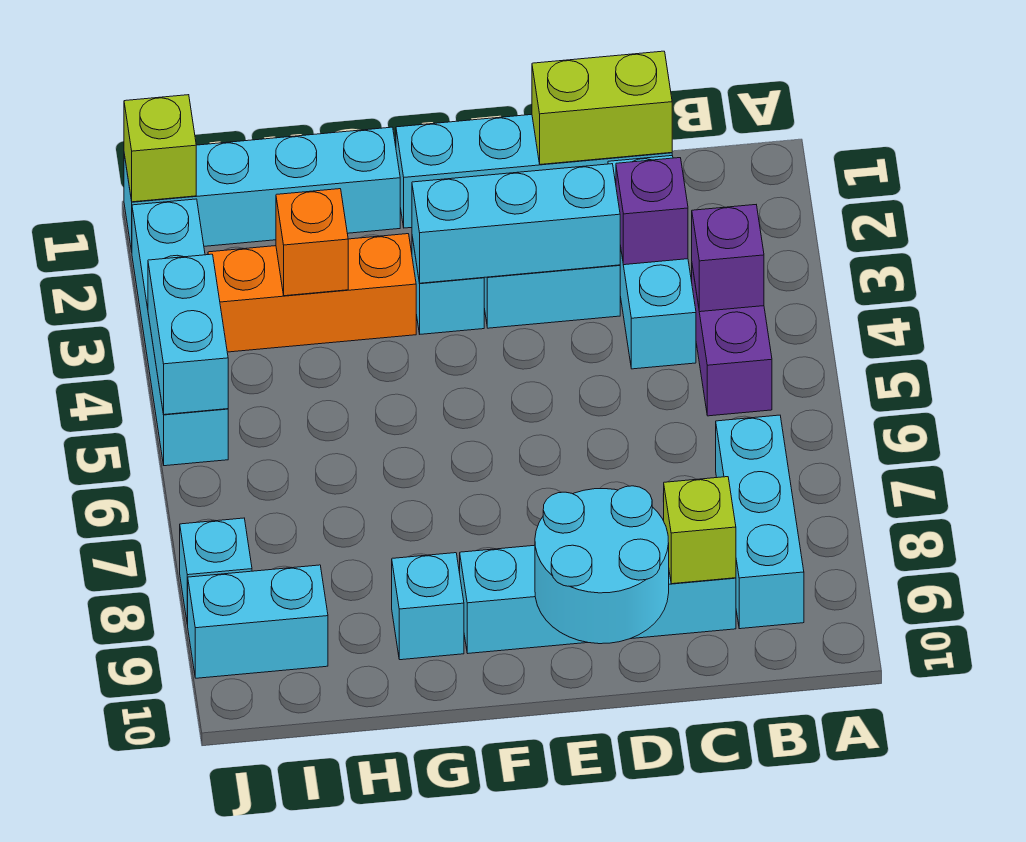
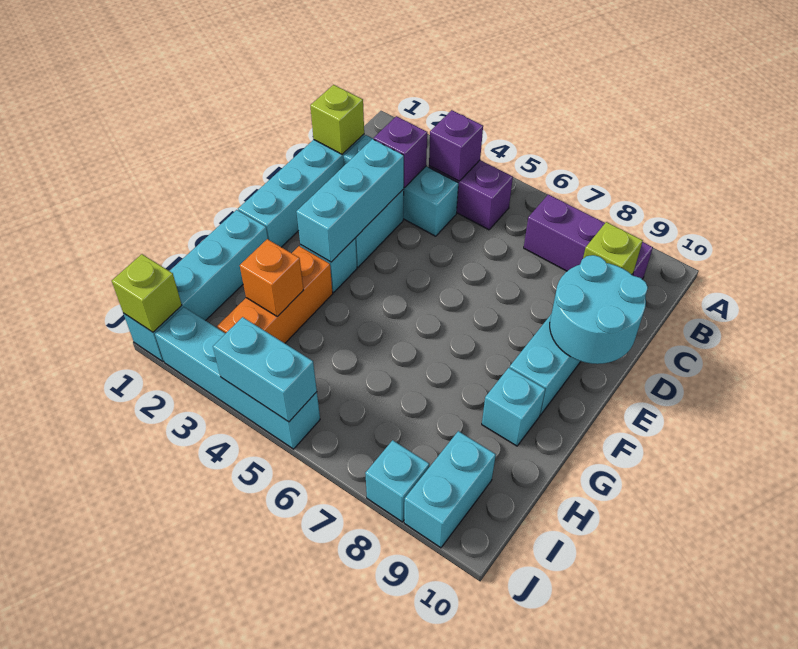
cyan 1x3 brick [716,415,804,629] -> purple 1x3 brick [524,194,653,279]
lime 1x2 brick [532,51,672,164] -> lime 1x1 brick [310,85,364,154]

